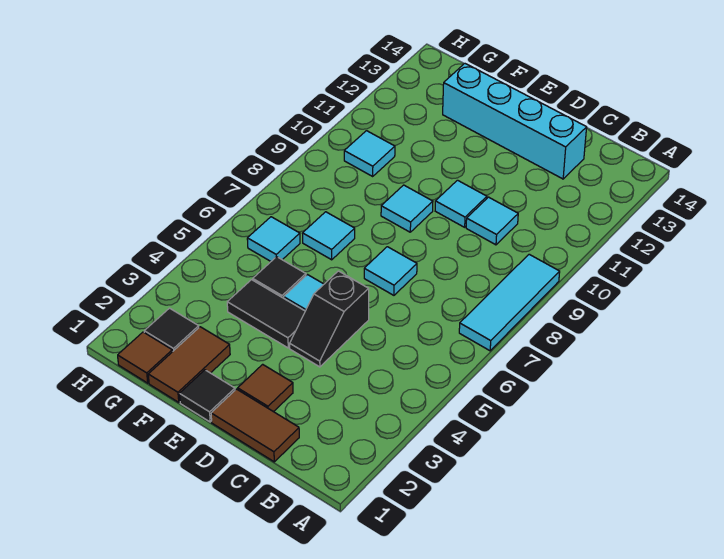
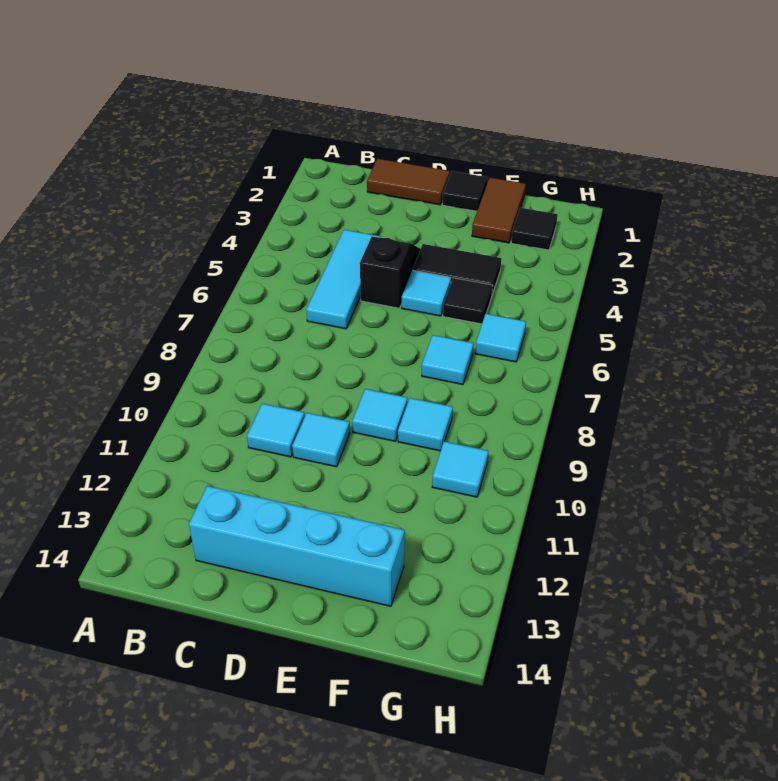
cyan 1x3 tile [459,254,560,351] -> cyan 1x3 tile moved to [306,230,381,329]
brown 1x1 tile [238,364,293,412] -> none
cyan 1x1 tile [364,247,417,295] -> cyan 1x1 tile moved to [398,398,453,451]
brown 1x1 tile [118,332,172,383] -> none

